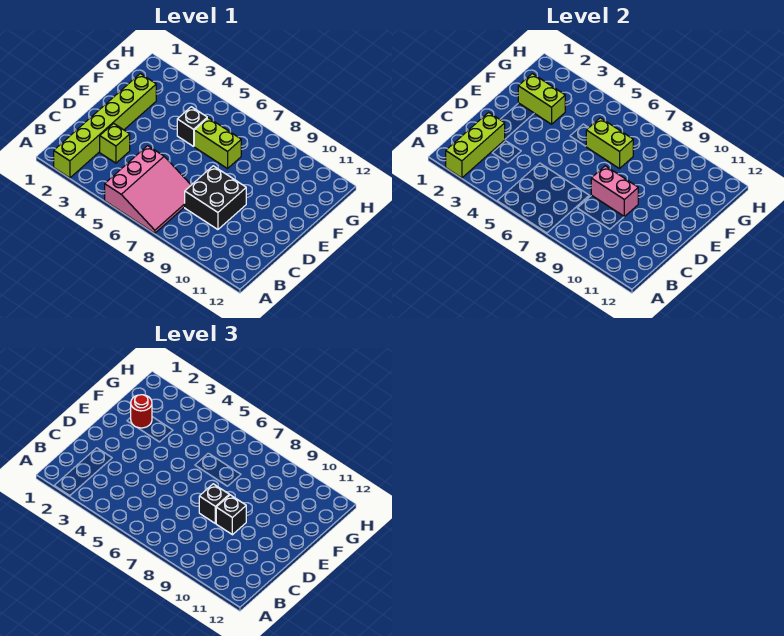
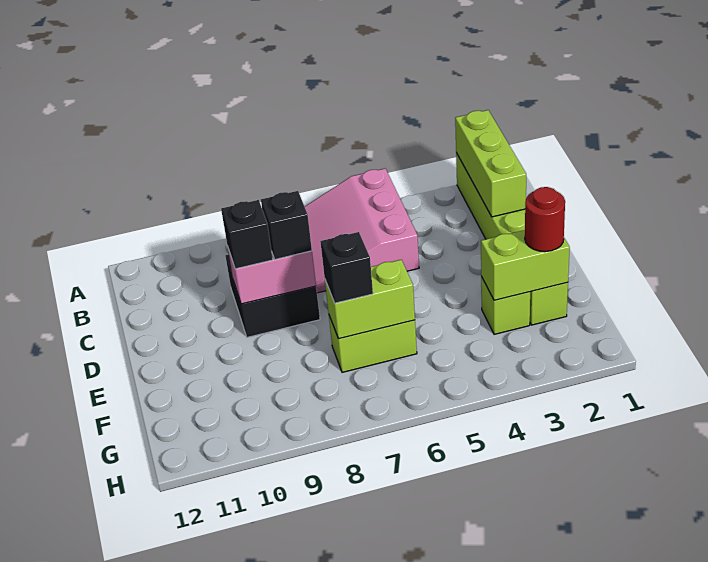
lime 1x1 brick [100,123,130,163] -> lime 1x1 brick moved to [481,277,530,334]
black 1x1 brick [177,107,207,146] -> black 1x1 brick moved to [320,232,373,303]

